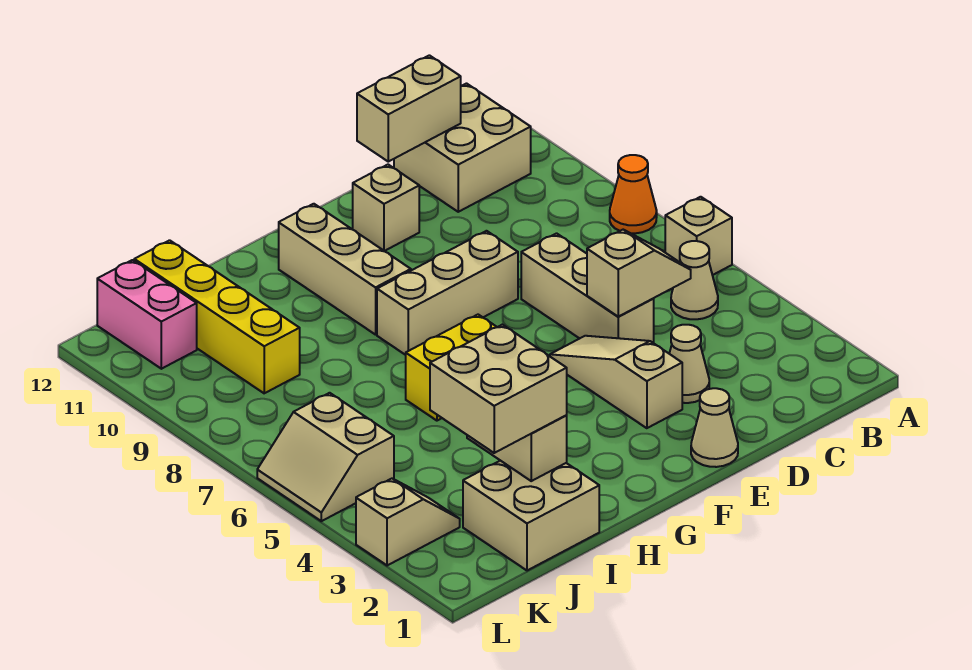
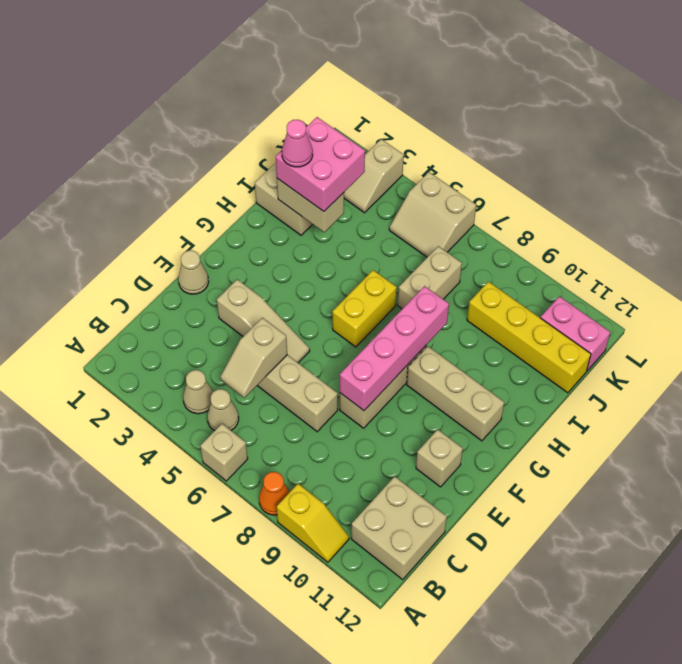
none -> yellow 1x2 slope [277,484,349,562]
tan 1x2 brick [357,55,461,162] -> tan 1x2 brick moved to [398,246,462,309]
tan 1x1 cone [669,325,709,403] -> tan 1x1 cone moved to [183,370,213,414]
none -> pink 1x4 brick [340,286,449,411]
tan 2x2 brick [430,325,567,453] -> pink 2x2 brick [276,117,365,212]
none -> pink 1x1 cone [282,120,313,167]
tan 2x2 slope [257,393,394,521] -> tan 2x2 slope turned to [389,172,476,257]

